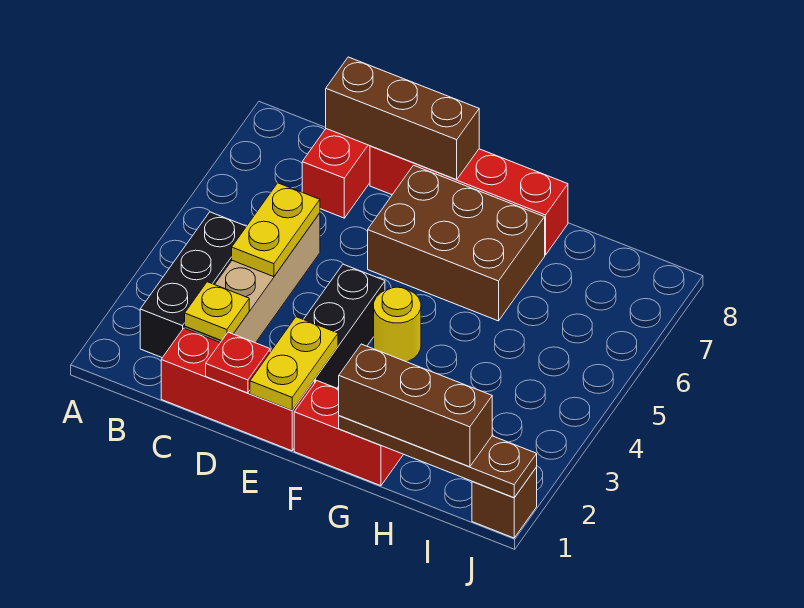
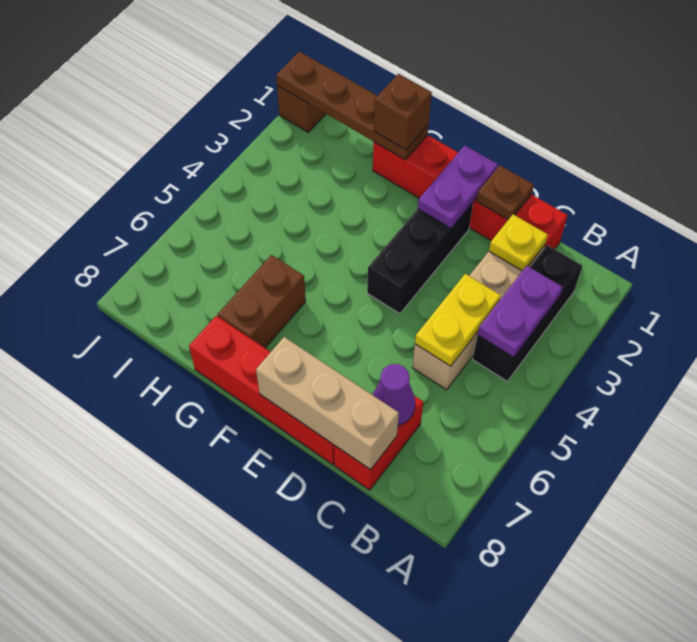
none -> purple 1x2 plate [478,266,563,357]
none -> purple 1x1 cone [372,364,415,425]
brown 1x3 brick [326,57,479,180] -> tan 1x3 brick [256,337,399,470]
red 1x1 plate [206,332,270,393] -> brown 1x1 plate [476,166,534,220]
yellow 1x2 plate [250,317,338,410] -> purple 1x2 plate [418,146,498,228]
brown 2x3 brick [368,165,545,321] -> brown 1x2 brick [218,255,306,348]
yellow 1x1 round brick [374,287,421,362] -> none
brown 1x3 brick [339,344,492,467] -> brown 1x1 brick [374,74,432,150]

